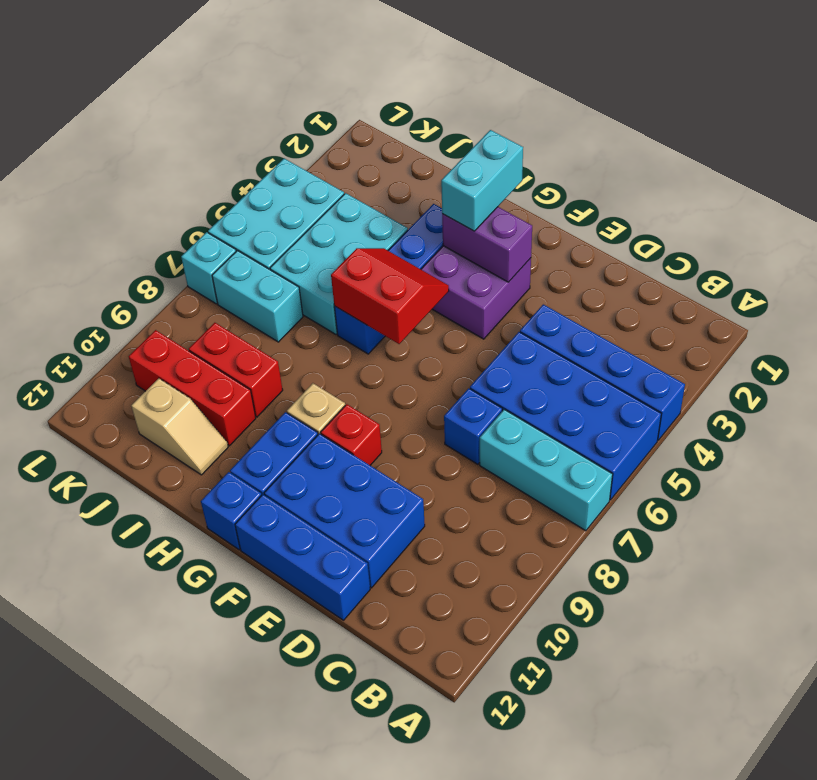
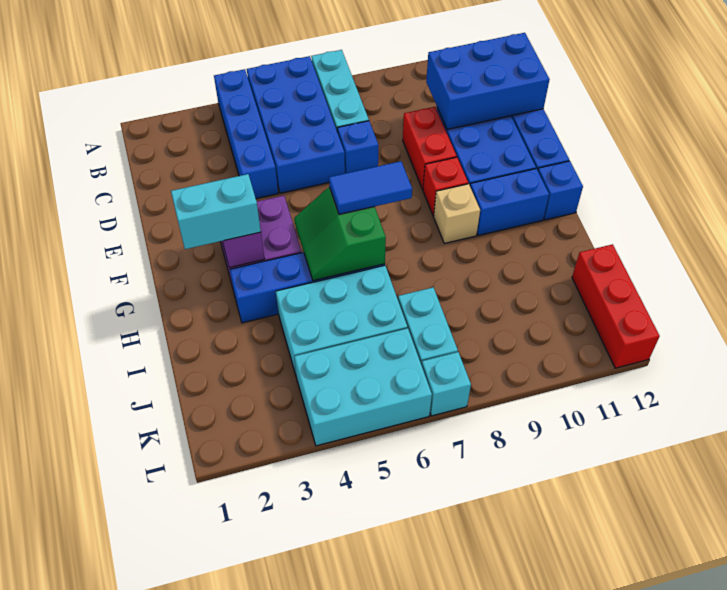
none -> blue 2x3 brick [426,33,550,130]
red 2x2 slope [331,248,449,344] -> green 2x2 slope [294,187,386,281]
none -> blue 1x2 tile [329,161,412,214]
red 1x2 brick [189,323,283,417] -> red 1x2 brick moved to [403,107,457,189]
red 1x3 brick [129,330,256,446] -> red 1x3 brick moved to [572,244,659,368]
tan 1x2 slope [131,378,228,475] -> none

